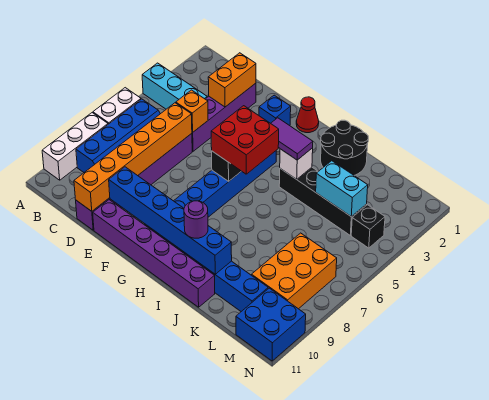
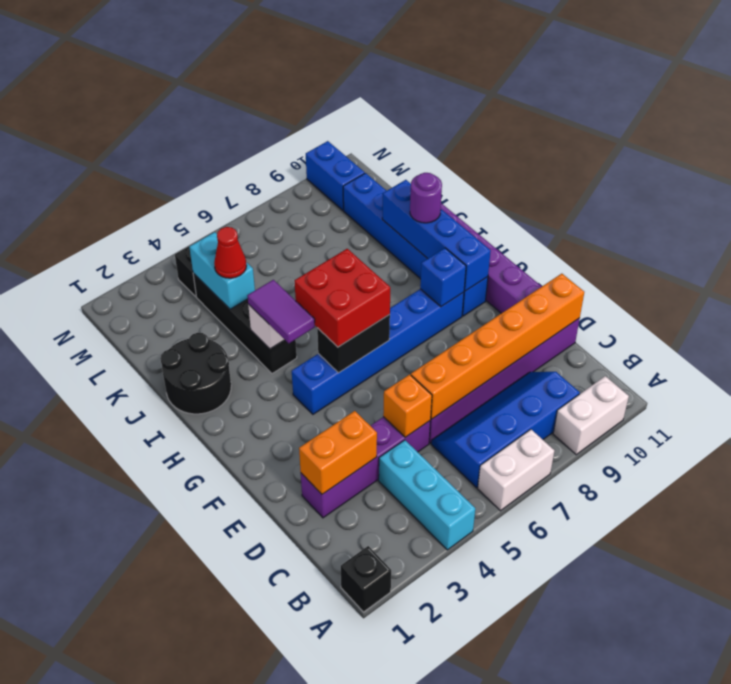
none -> black 1x1 brick [341,546,391,612]
white 1x3 brick [42,113,108,180] -> white 1x2 brick [553,376,629,455]
blue 1x6 brick [109,167,232,274] -> blue 1x4 brick [382,180,491,291]
blue 1x1 brick [259,95,291,126] -> blue 1x1 brick moved to [420,248,466,307]
red 1x1 cone [296,97,319,133] -> red 1x1 cone moved to [214,227,247,278]
orange 2x3 brick [252,233,337,309] -> none
blue 2x2 brick [236,288,306,361] -> blue 1x2 brick [306,141,365,210]

